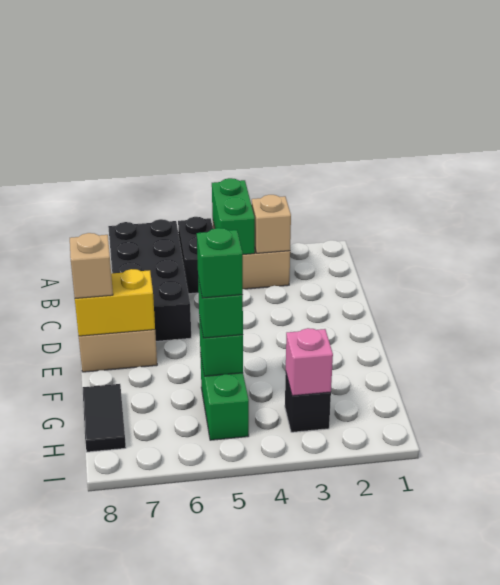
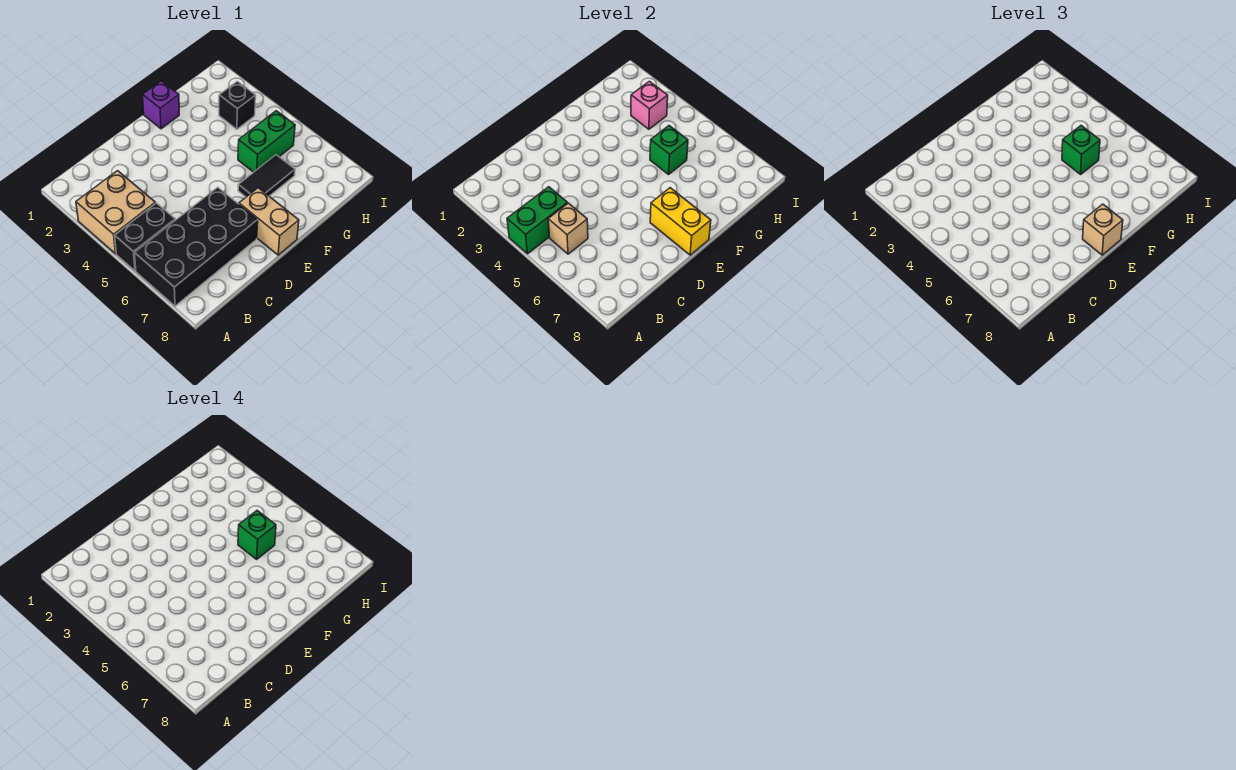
tan 1x1 brick [252,195,291,253] -> tan 1x1 brick moved to [548,203,588,254]
none -> purple 1x1 brick [142,81,179,129]
black 1x2 tile [83,384,126,452] -> black 1x2 tile moved to [238,155,295,197]

